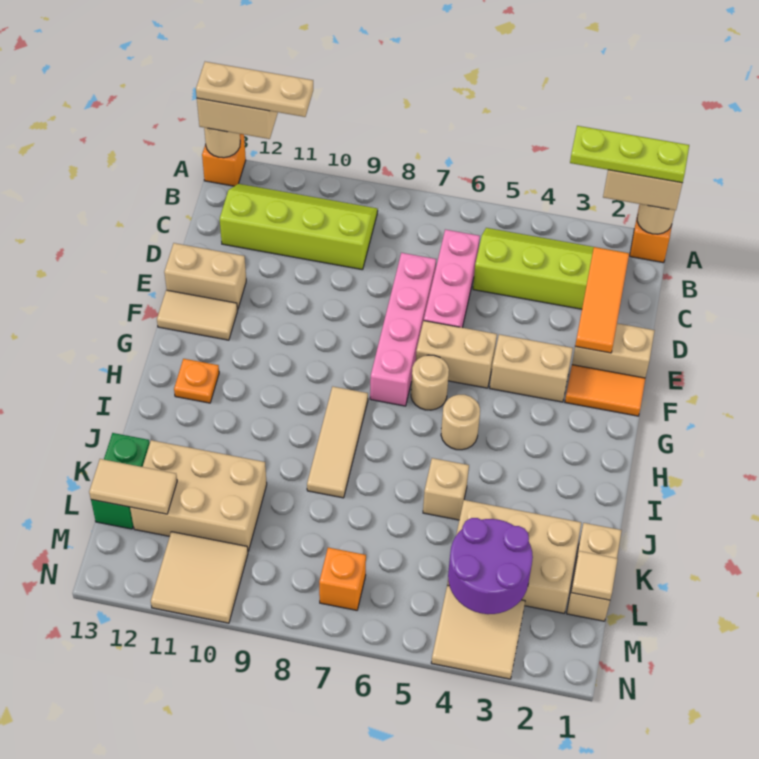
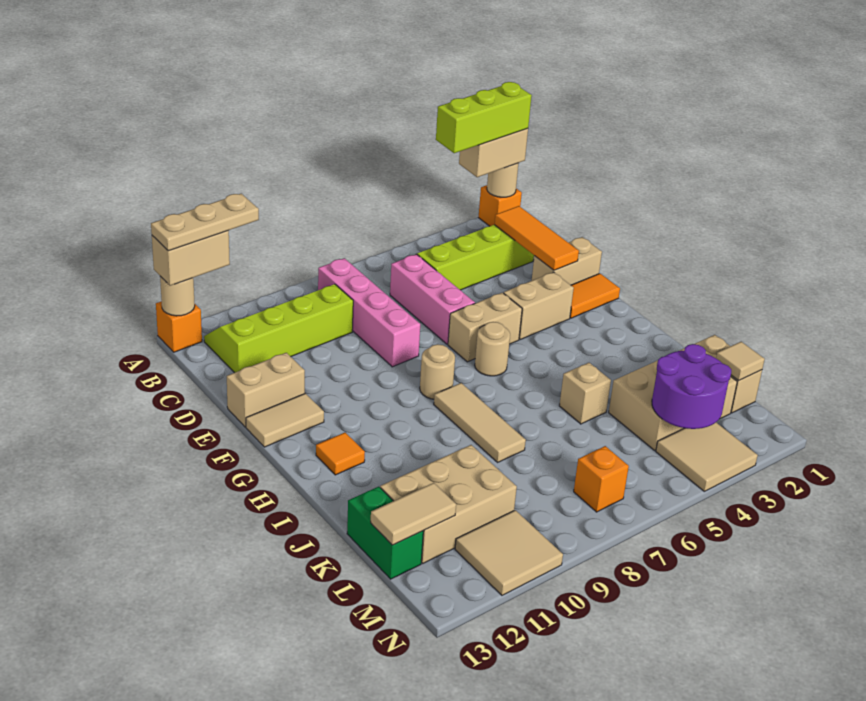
lime 1x3 plate [570,126,689,183] -> lime 1x3 brick [436,82,532,153]
pink 1x4 brick [370,253,436,406] -> pink 1x4 brick moved to [318,258,420,367]
tan 1x1 round brick [441,395,480,450] -> tan 1x1 round brick moved to [420,344,455,399]
orange 1x1 plate [174,359,219,403] -> orange 1x1 tile [316,433,365,475]

